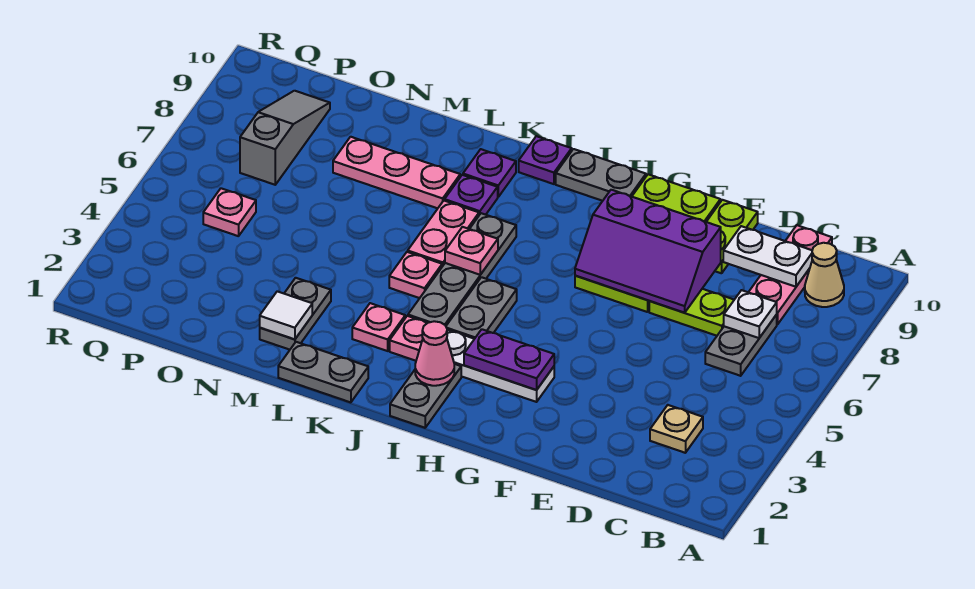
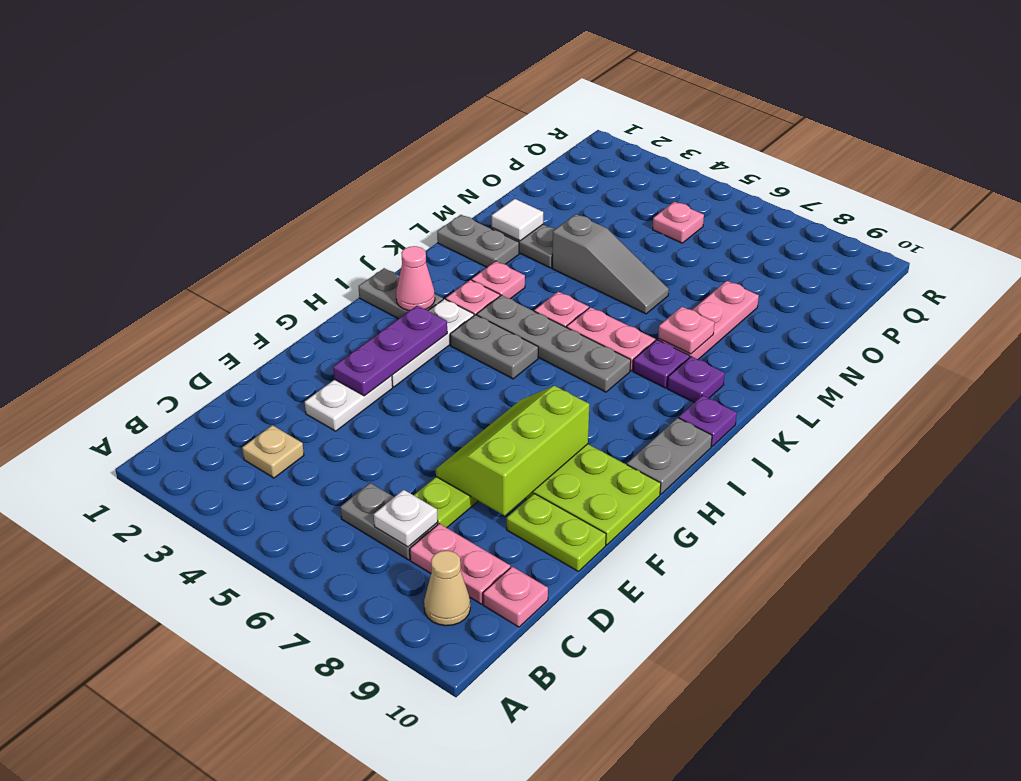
white 1x2 plate [723,226,812,287] -> white 1x2 plate moved to [305,376,393,431]
purple 2x3 slope [575,190,721,313] -> lime 2x3 slope [436,386,589,516]
purple 1x2 plate [464,329,554,390] -> purple 1x3 plate [333,306,447,396]
pink 1x1 plate [445,227,498,275] -> pink 1x1 plate moved to [658,307,715,354]
grey 1x2 plate [278,342,368,402] -> grey 1x2 plate turned to [437,215,519,267]
grey 1x3 slope [240,91,330,185] -> grey 1x3 slope moved to [552,214,669,314]

